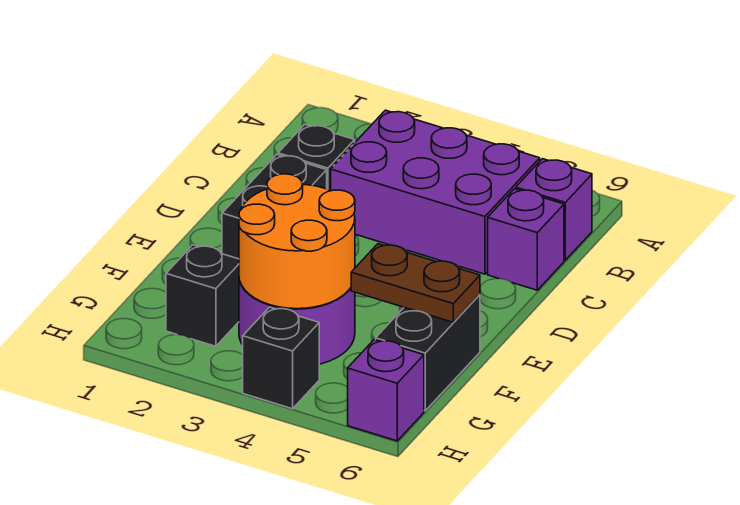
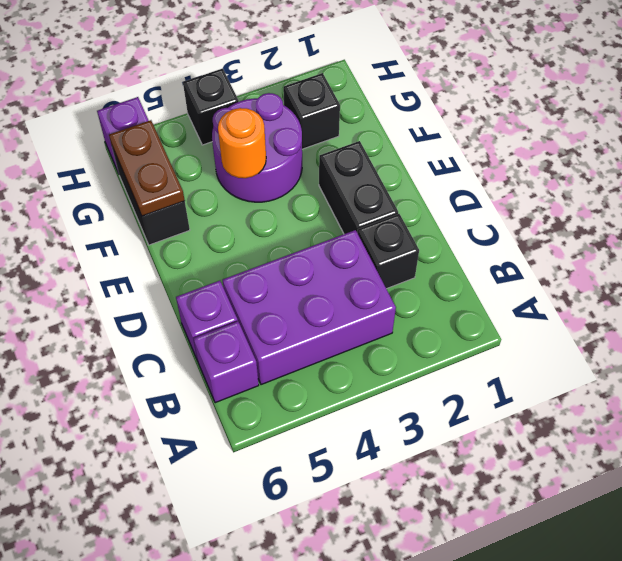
orange 2x2 round brick [239,174,355,309] -> orange 1x1 round brick [218,108,266,178]
brown 1x2 plate [351,244,480,322] -> brown 1x2 plate turned to [109,120,185,216]

